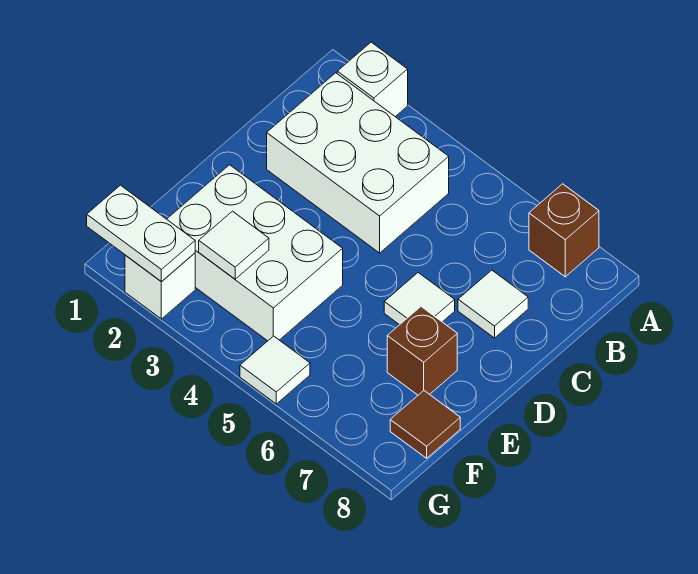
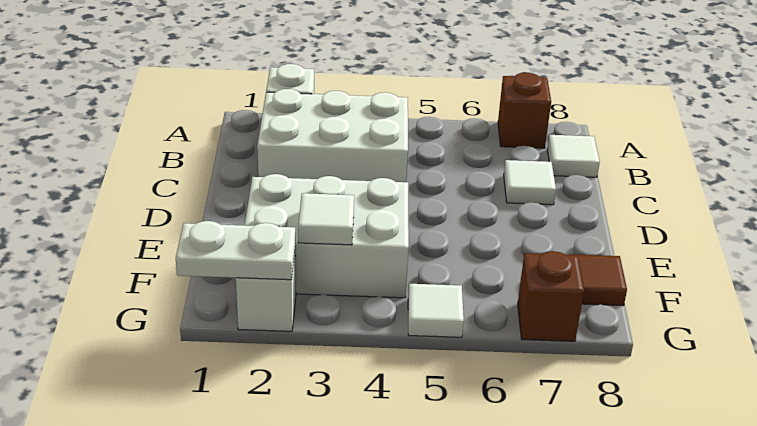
white 1x1 tile [384,273,455,325] -> white 1x1 tile moved to [547,135,600,177]
brown 1x1 brick [387,307,457,395] -> brown 1x1 brick moved to [518,251,584,341]

